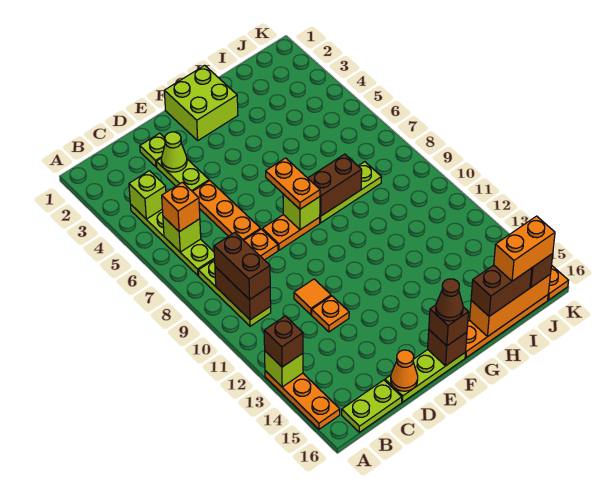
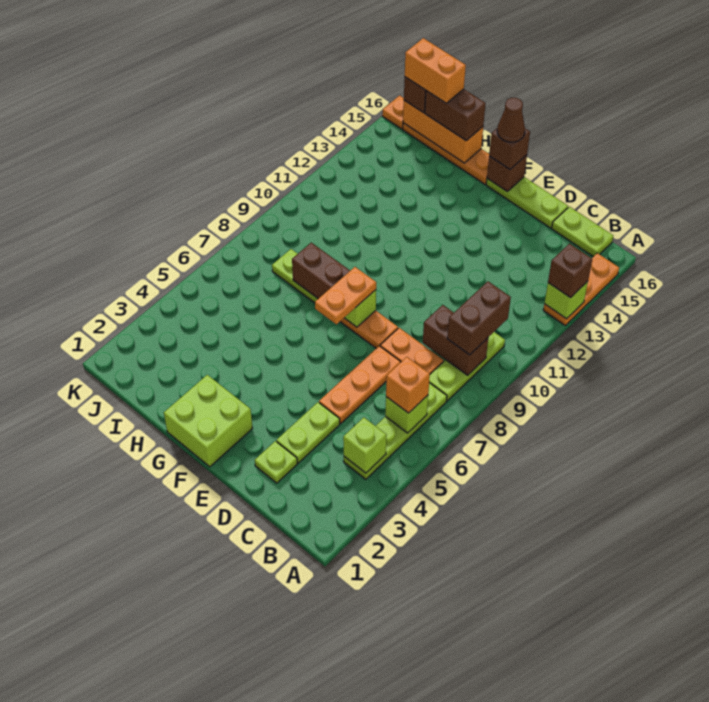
brown 1x2 brick [215,267,271,320] -> brown 1x2 brick turned to [423,305,488,375]
lime 1x1 cone [161,132,187,172] -> none
orange 1x1 tile [294,279,331,315] -> none
orange 1x1 plate [312,296,349,332] -> none
orange 1x1 cone [391,350,418,391] -> none

